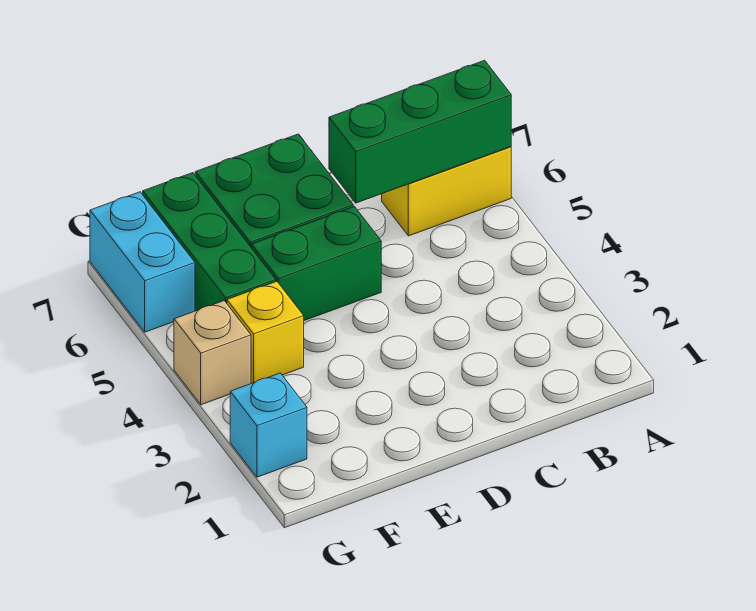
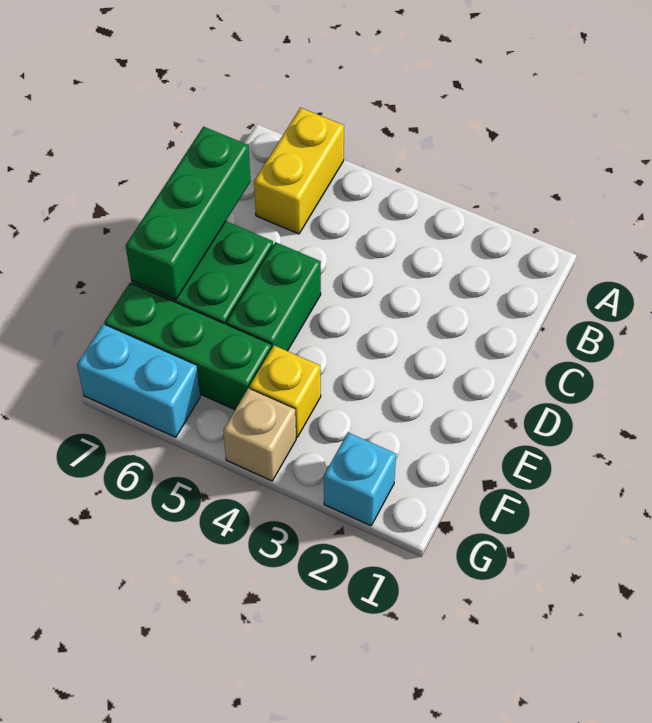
green 1x3 brick [329,60,511,203] -> green 1x3 brick moved to [126,127,251,300]

